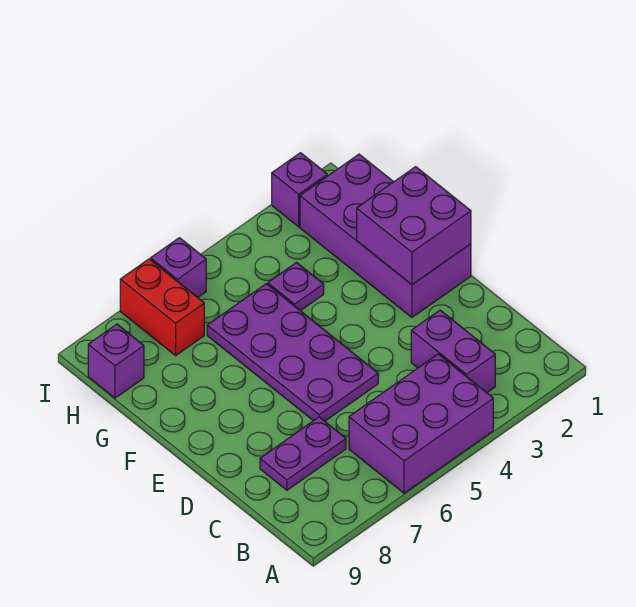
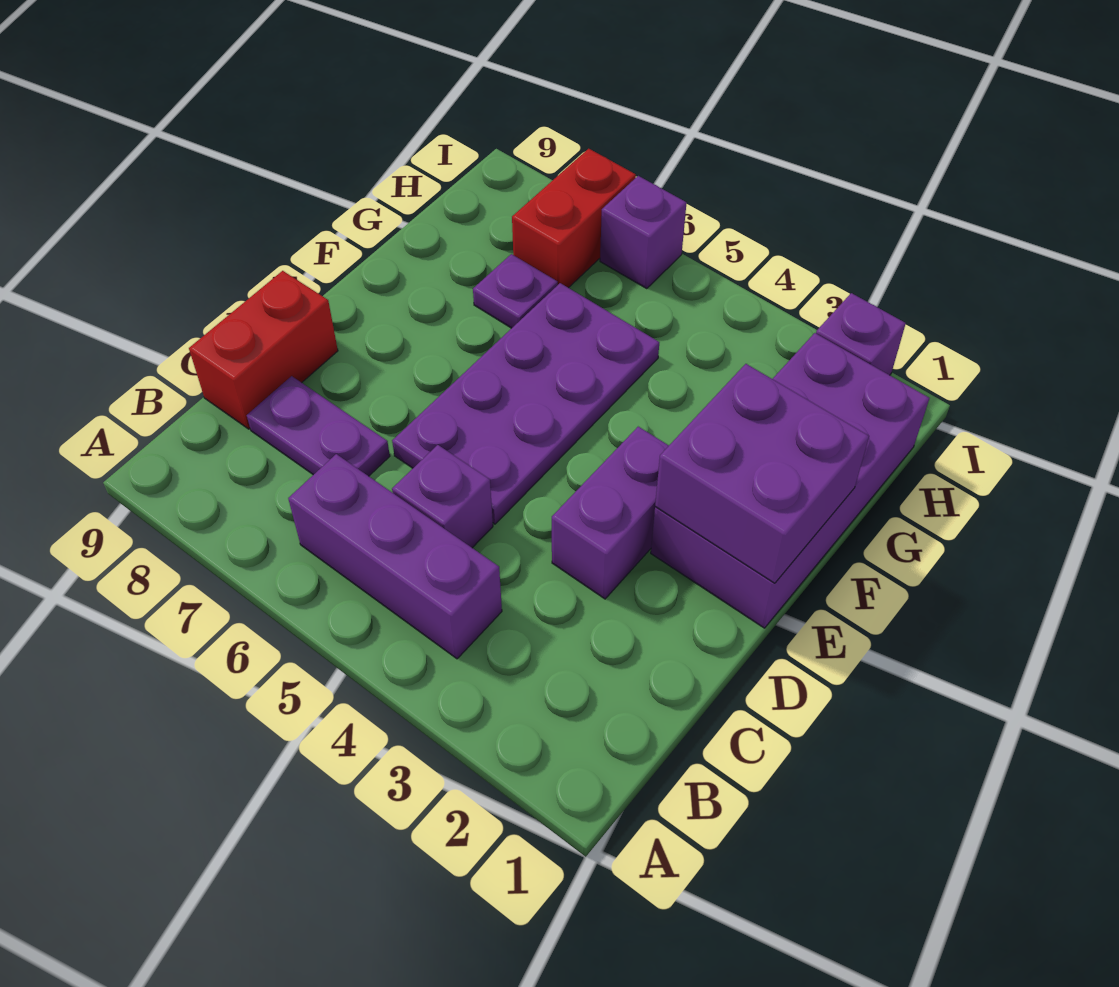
purple 2x3 brick [349,354,493,493] -> purple 1x3 brick [288,454,502,659]
purple 1x2 brick [411,310,495,393] -> purple 1x2 brick moved to [552,427,669,599]
none -> red 1x2 brick [189,271,338,429]
purple 1x1 plate [268,263,324,311] -> purple 1x1 plate moved to [473,254,558,328]
purple 1x1 brick [88,324,144,398] -> purple 1x1 brick moved to [392,445,493,548]

